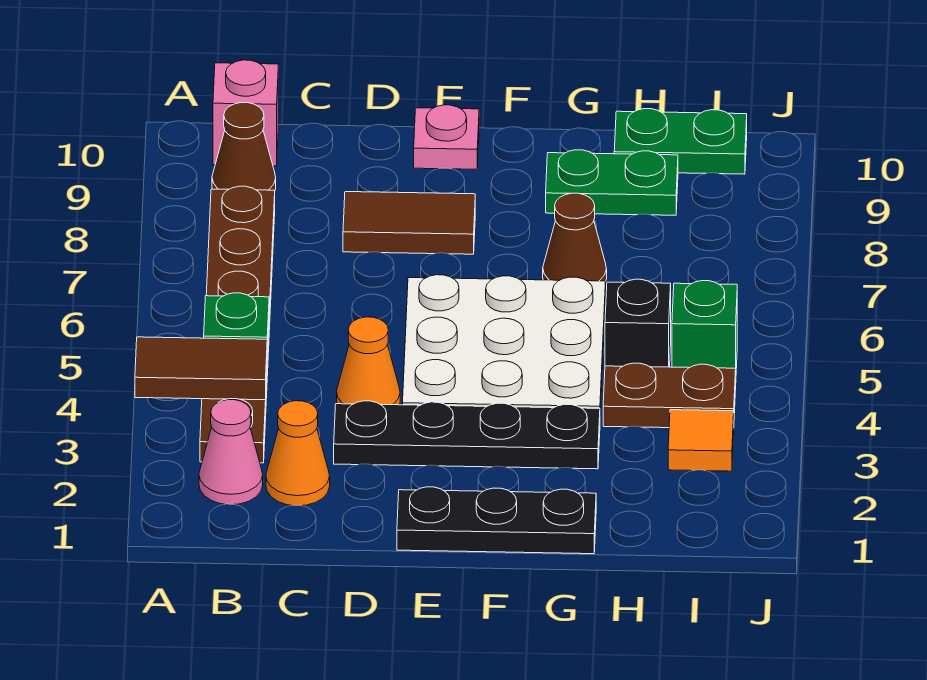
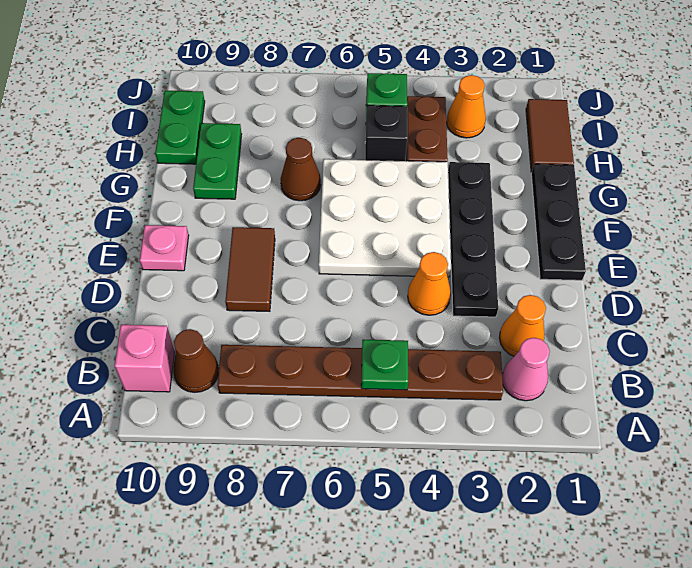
brown 1x2 tile [135,337,267,400] -> brown 1x2 tile moved to [526,99,574,172]
orange 1x1 tile [668,410,734,471] -> orange 1x1 cone [446,75,486,138]

